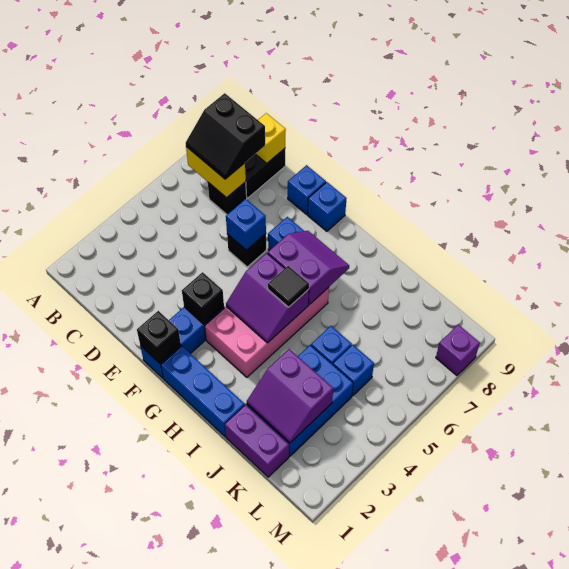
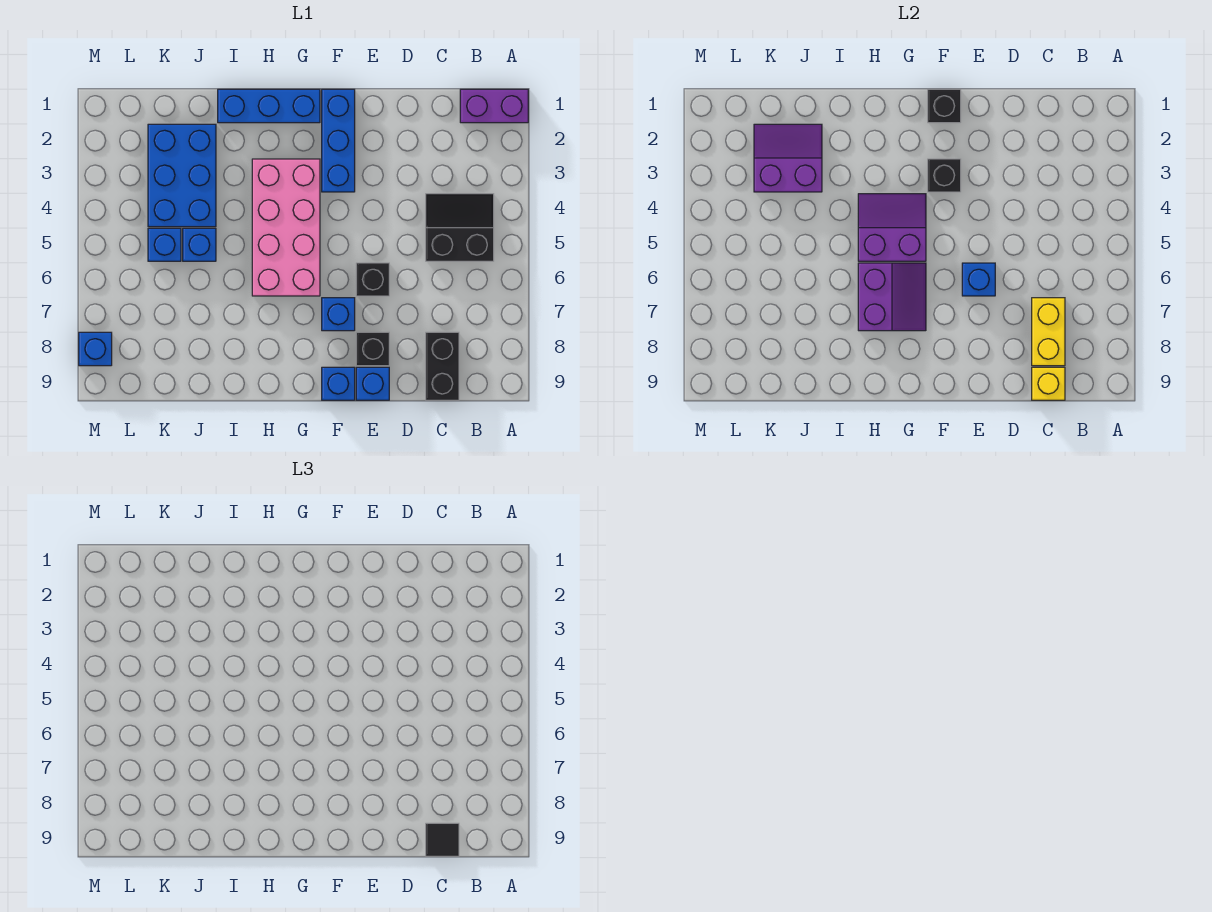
yellow 1x2 brick [186,147,246,198] -> yellow 1x2 brick turned to [1032,298,1065,366]
black 2x2 slope [186,93,265,179] -> black 2x2 slope moved to [426,194,494,261]
black 1x1 brick [208,182,247,214] -> black 1x1 brick moved to [356,332,389,366]
purple 2x2 slope [268,231,349,305] -> purple 2x2 slope turned to [858,263,926,331]
black 1x1 tile [268,266,309,307] -> black 1x1 tile moved to [426,823,459,856]
purple 1x2 brick [225,405,289,477] -> purple 1x2 brick moved to [460,89,528,123]
purple 1x1 brick [436,325,480,376] -> blue 1x1 brick [79,332,112,366]

